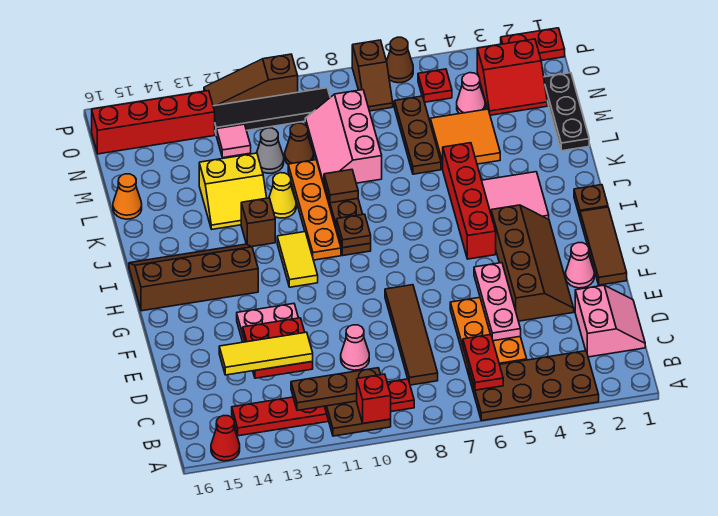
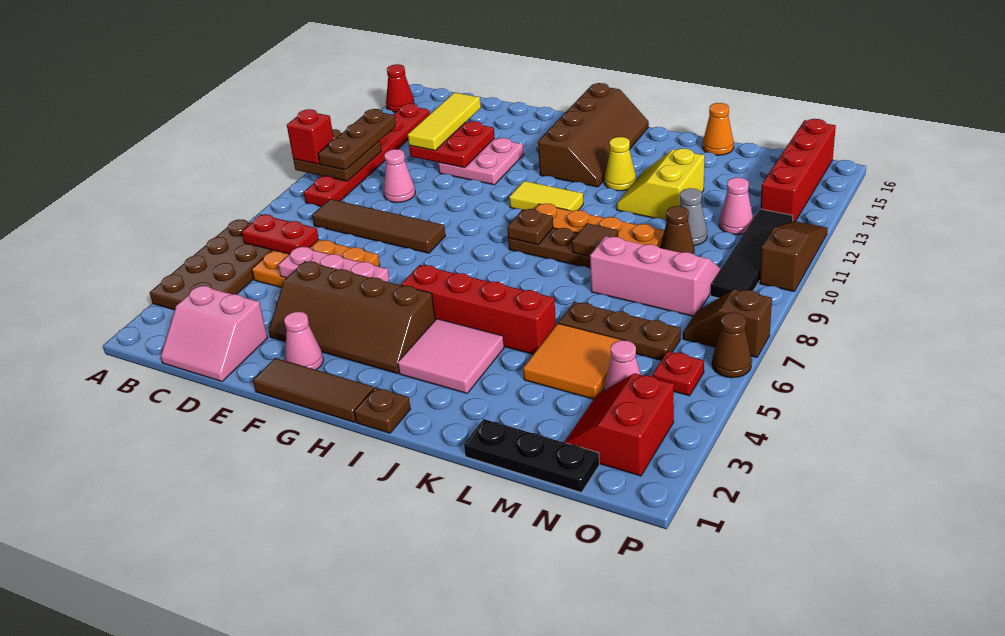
brown 1x1 brick [241,198,275,247] -> none
yellow 1x1 cone [269,173,296,218] -> yellow 1x1 cone moved to [605,137,636,191]
pink 1x1 tile [216,124,251,158] -> pink 1x1 cone [719,177,753,235]
red 1x2 plate [501,28,565,60] -> none

